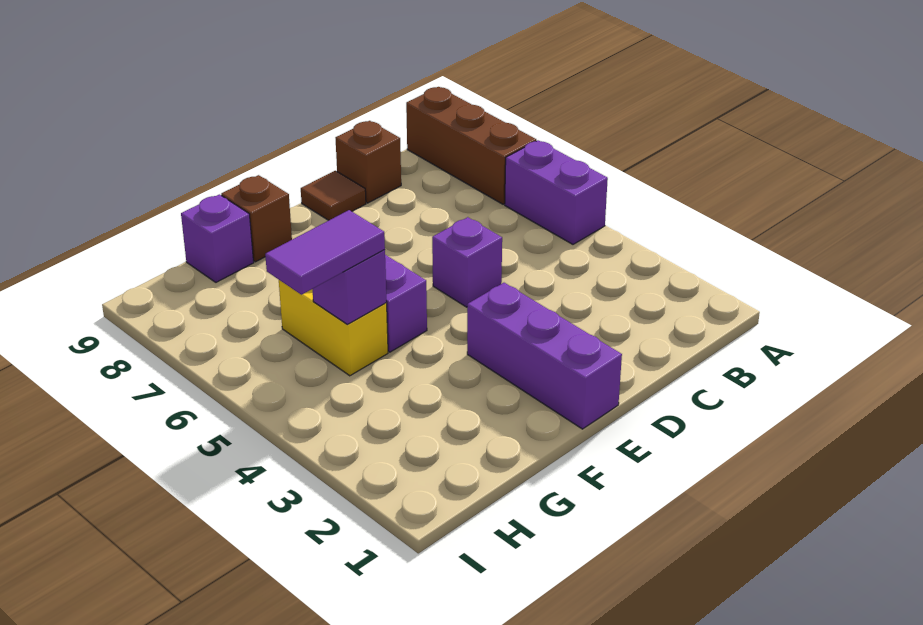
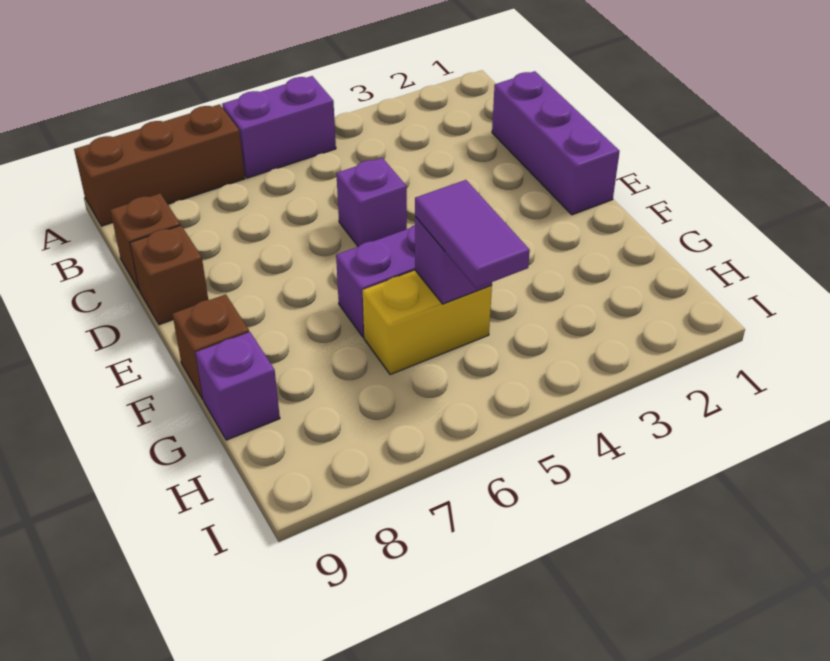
brown 1x1 tile [301,171,366,220] -> brown 1x1 brick [130,225,208,325]
purple 1x3 brick [467,283,622,429] -> purple 1x3 brick turned to [492,71,620,215]

